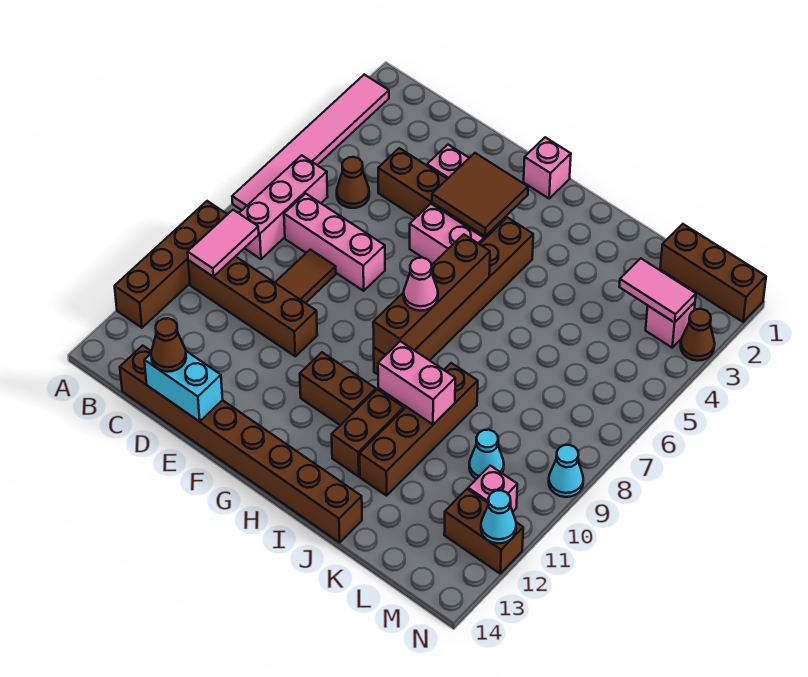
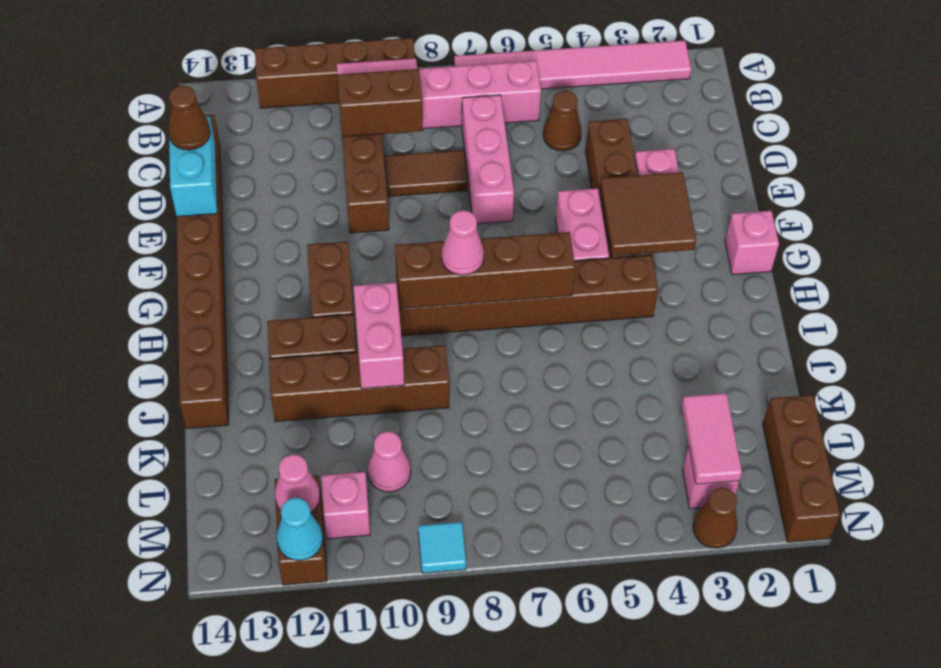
none -> brown 1x2 brick [337,69,423,137]
cyan 1x1 cone [469,430,504,479] -> pink 1x1 cone [368,431,411,492]
none -> pink 1x1 cone [275,454,320,513]
cyan 1x1 cone [549,445,583,497] -> cyan 1x1 tile [418,522,466,573]

